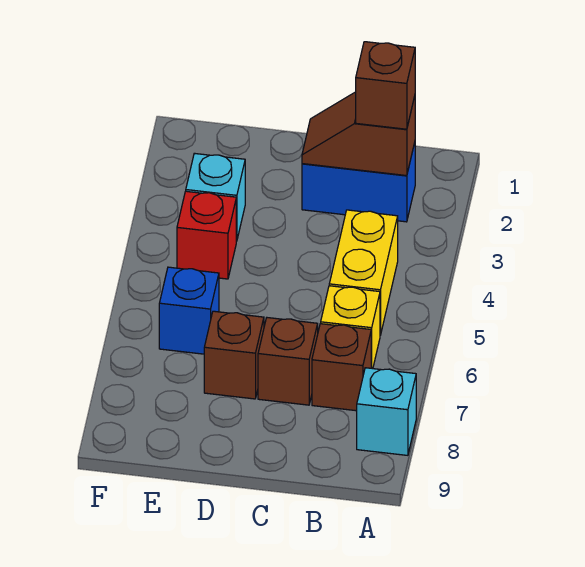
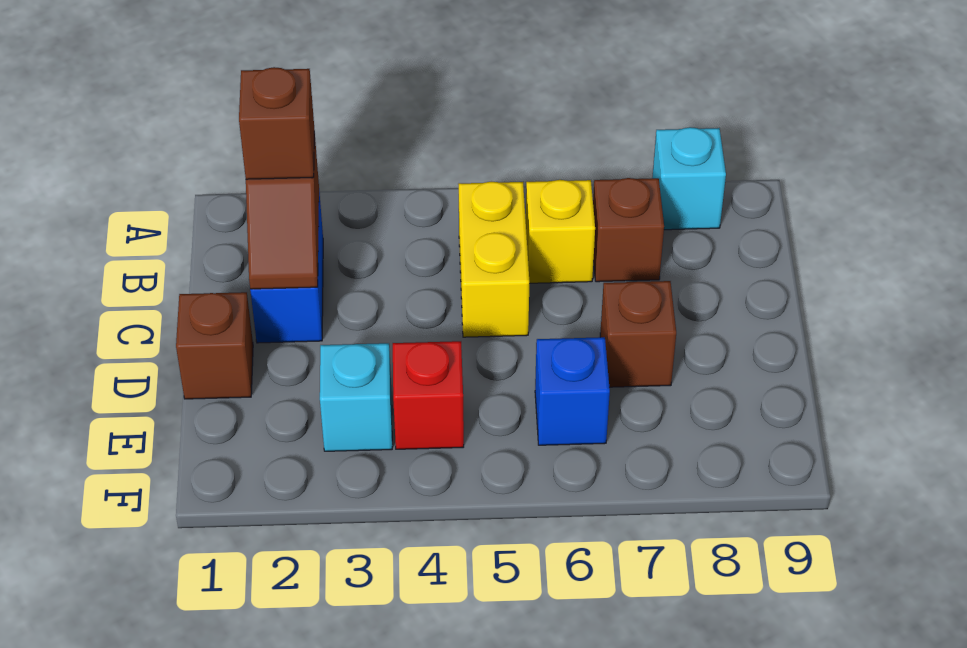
yellow 1x2 brick [329,210,398,335] -> yellow 1x2 brick turned to [458,182,529,337]
brown 1x1 brick [258,318,318,405] -> brown 1x1 brick moved to [176,292,253,399]

